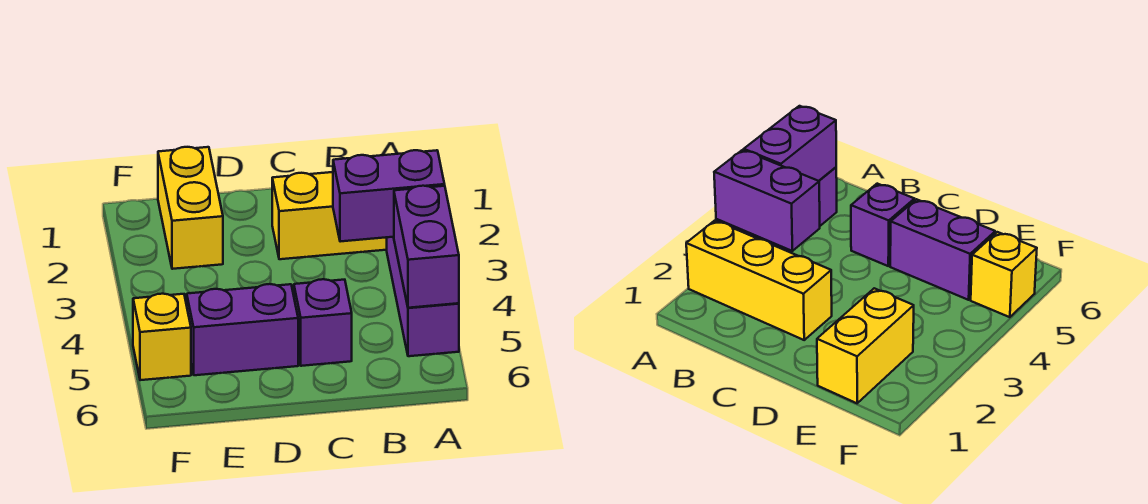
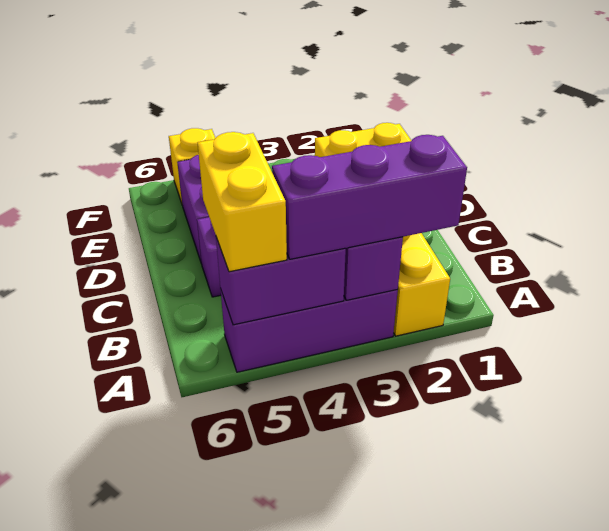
none -> purple 1x3 brick [272,135,467,259]
none -> yellow 1x2 brick [198,132,287,272]

